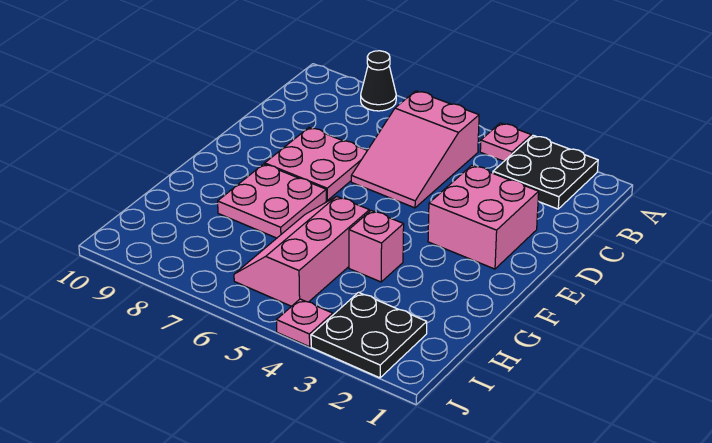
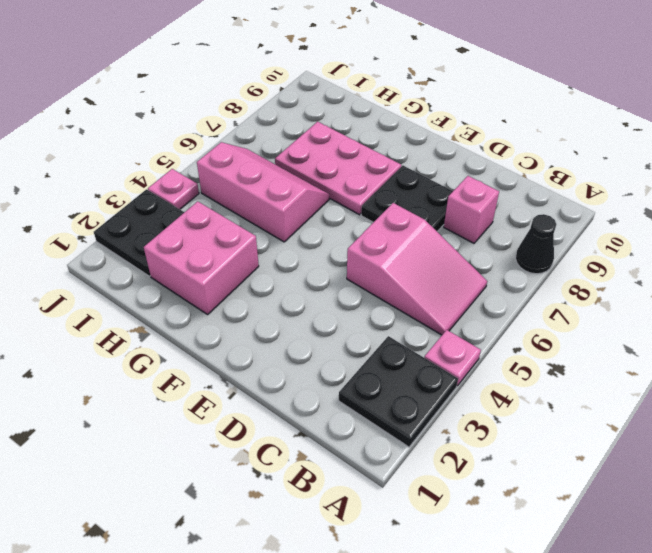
pink 2x3 slope [351,91,479,208] -> pink 2x3 slope turned to [347,203,487,335]
pink 2x2 brick [428,165,539,269] -> pink 2x2 brick moved to [144,201,259,314]
pink 2x2 plate [265,128,367,200] -> black 2x2 plate [361,166,453,231]
pink 2x2 plate [218,164,326,238] -> pink 2x3 plate [275,122,401,215]
pink 1x1 brick [349,211,404,282] -> pink 1x1 brick moved to [444,176,499,243]

